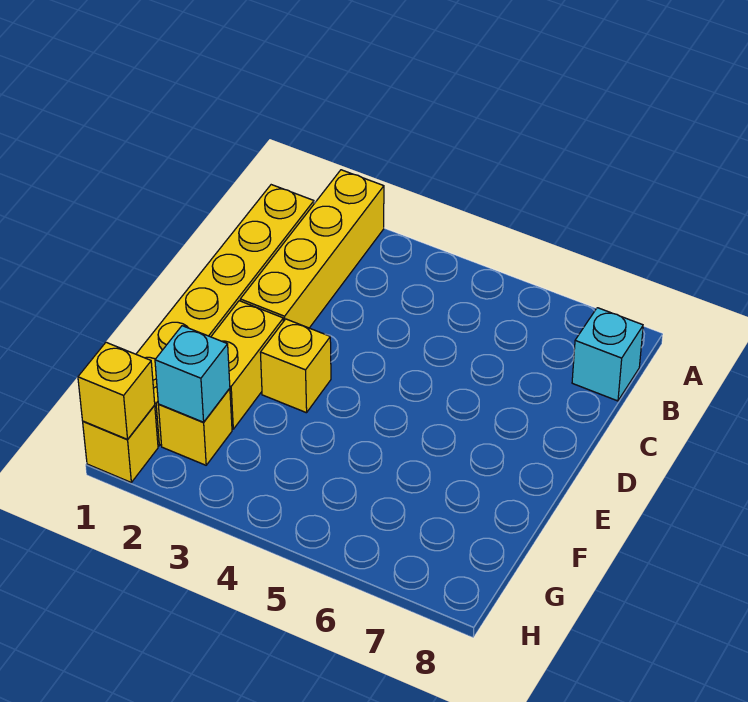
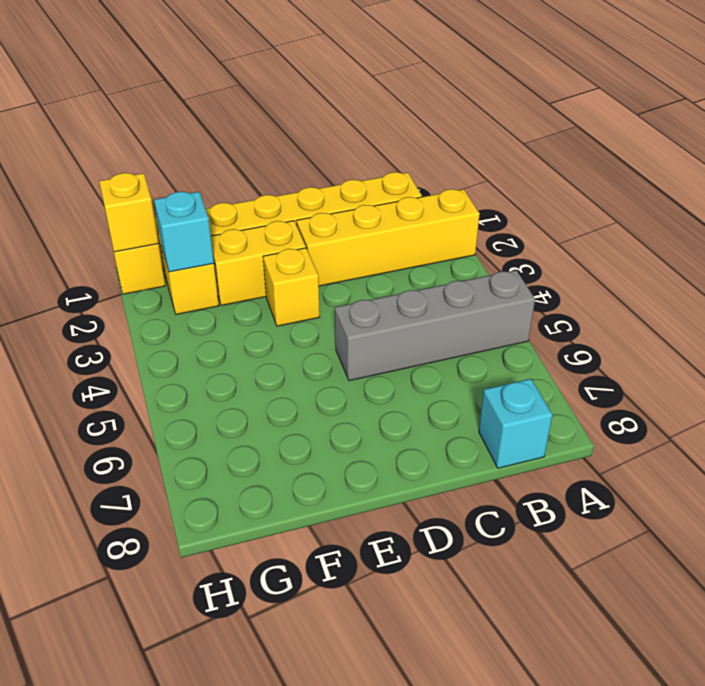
none -> grey 1x4 brick [335,270,535,381]

